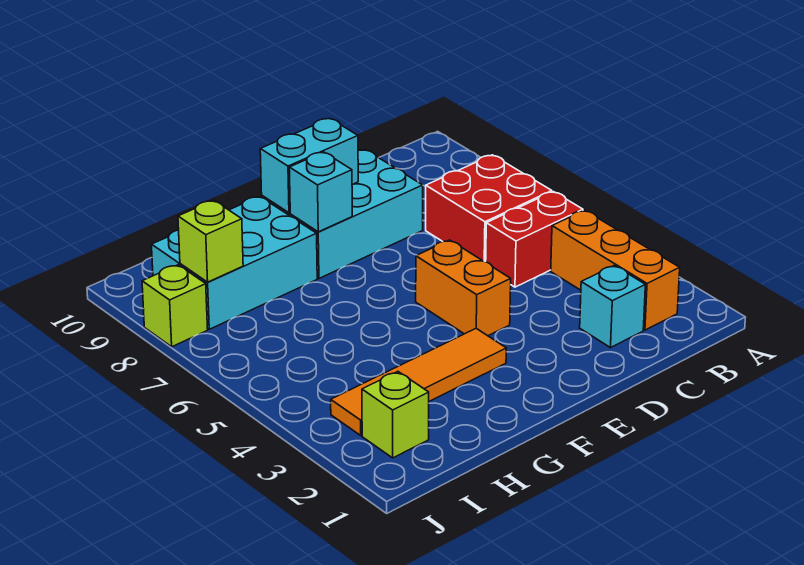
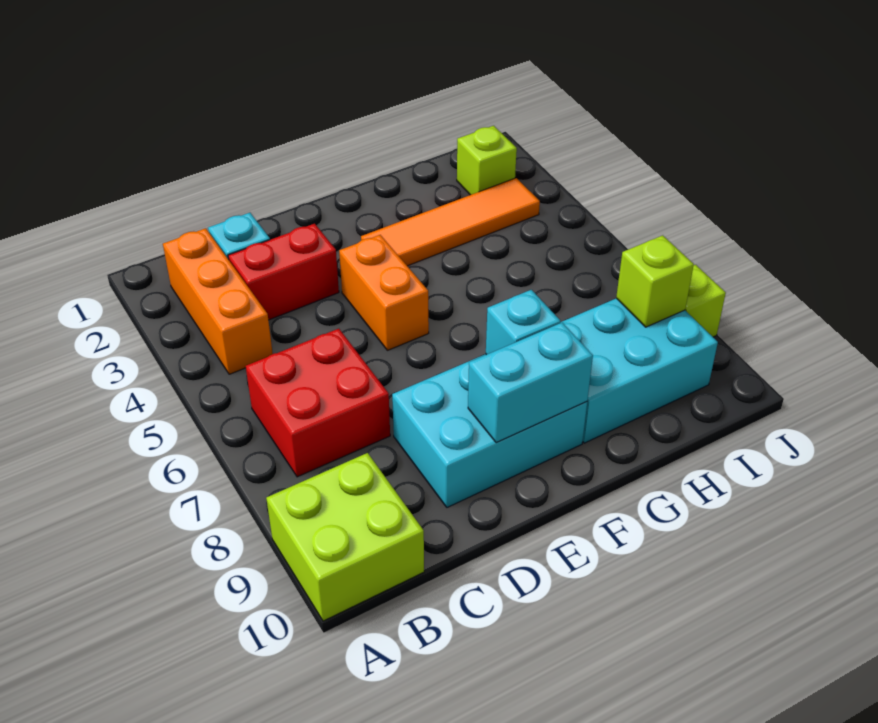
none -> lime 2x2 brick [266,453,424,621]
red 1x2 brick [486,192,583,287] -> red 1x2 brick moved to [228,224,339,320]

